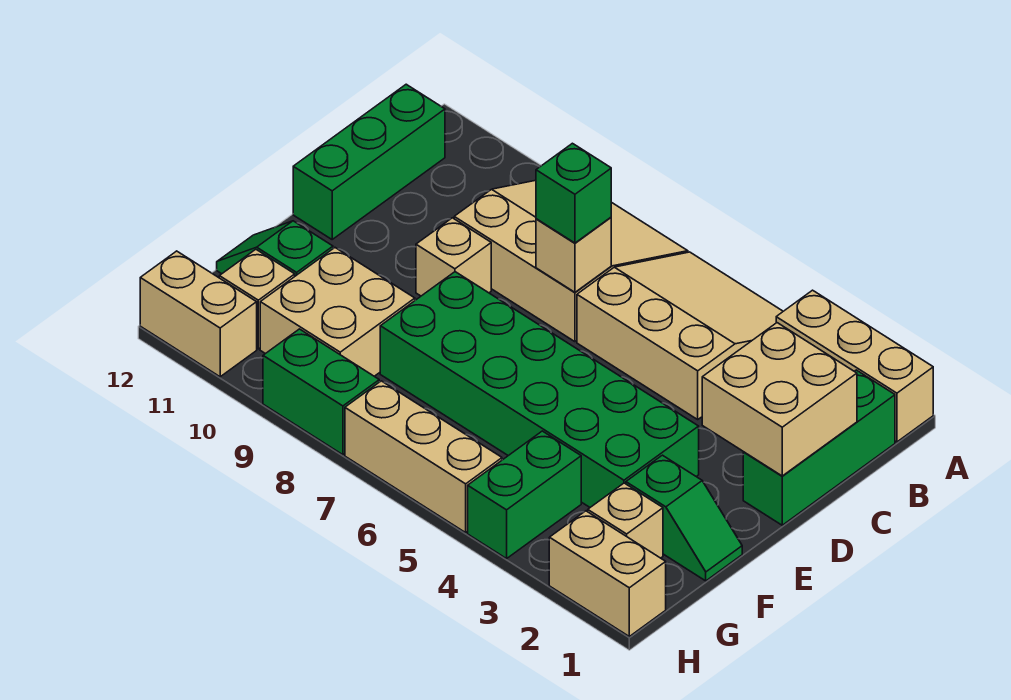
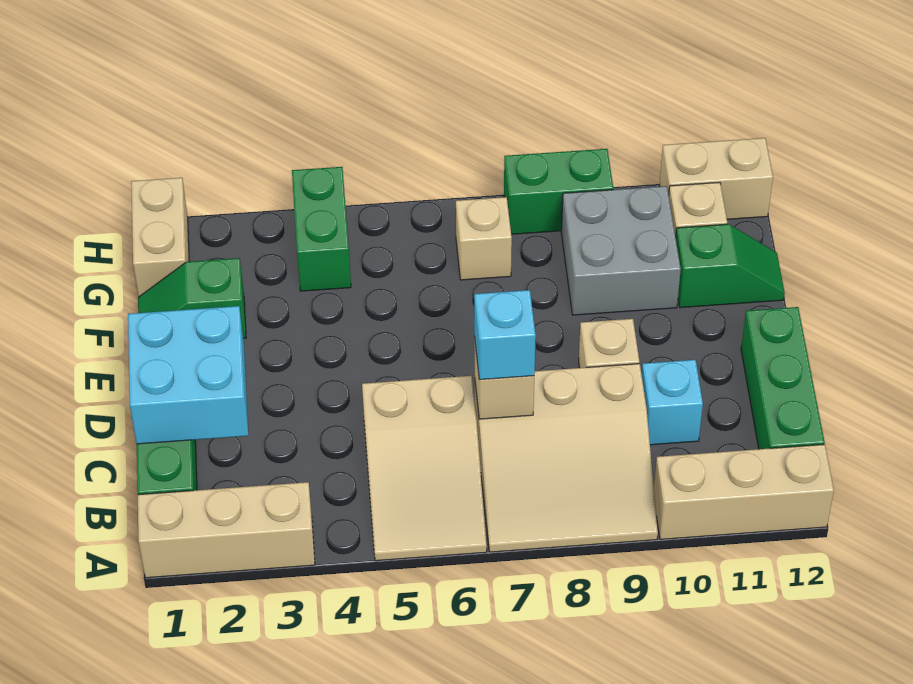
tan 3x3 slope [577,252,783,419] -> tan 2x3 slope [362,376,487,561]
tan 2x2 brick [702,323,857,476] -> cyan 2x2 brick [128,306,248,444]
green 1x1 brick [536,143,611,243] -> cyan 1x1 brick [474,290,536,380]
none -> cyan 1x1 brick [642,360,703,445]
green 2x6 brick [380,272,699,507] -> none
tan 2x2 brick [260,248,415,376] -> grey 2x2 brick [561,186,681,315]
tan 1x1 brick [588,483,663,558] -> tan 1x1 brick moved to [456,197,512,280]
tan 1x2 brick [549,511,666,636] -> tan 1x2 brick turned to [131,178,189,297]
tan 1x3 brick [345,381,502,533] -> tan 1x3 brick moved to [654,444,834,539]

